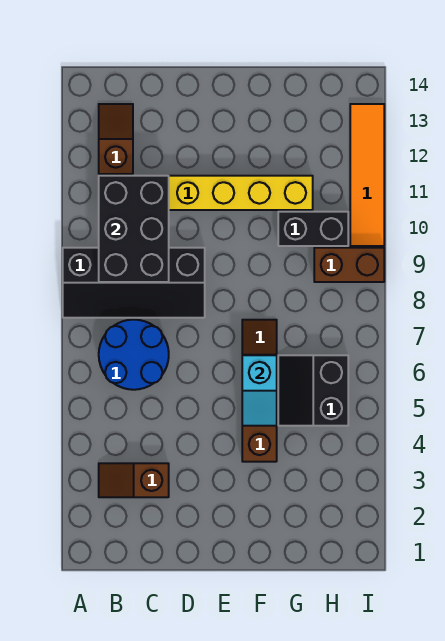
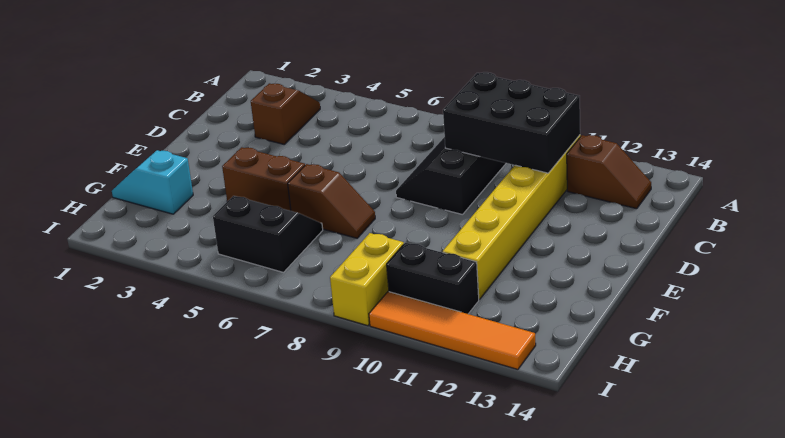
blue 2x2 round brick [99,320,169,390] -> none
cyan 1x2 slope [242,355,277,426] -> cyan 1x2 slope moved to [112,150,193,214]
black 1x2 brick [278,212,348,246] -> black 1x2 brick turned to [387,243,479,314]
brown 1x2 brick [314,248,384,282] -> yellow 1x2 brick [330,233,404,326]

